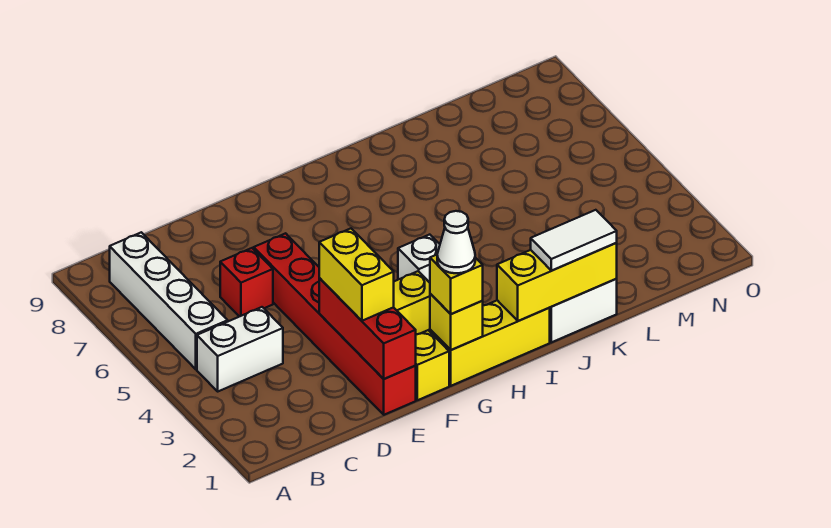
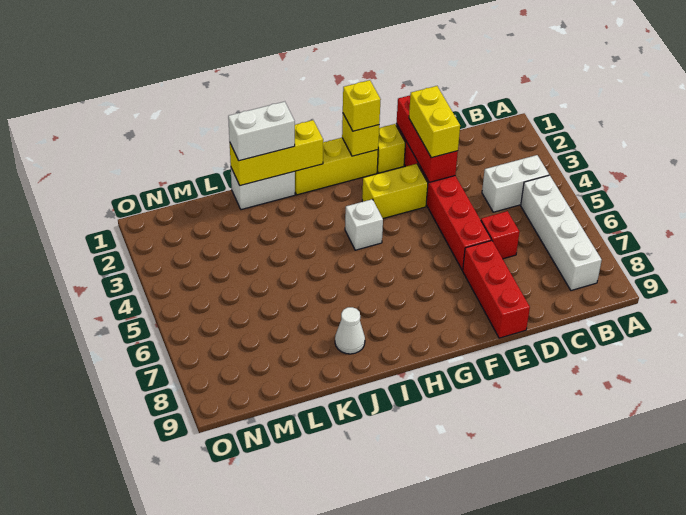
none -> red 1x3 brick [463,240,530,338]
white 1x1 cone [437,211,475,273] -> white 1x1 cone moved to [335,307,365,354]
white 1x2 tile [531,210,617,271] -> white 1x2 brick [228,102,295,161]

